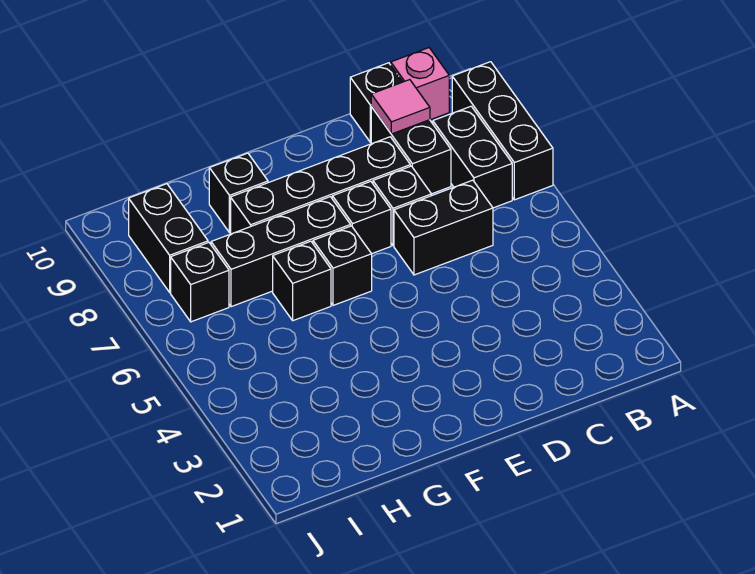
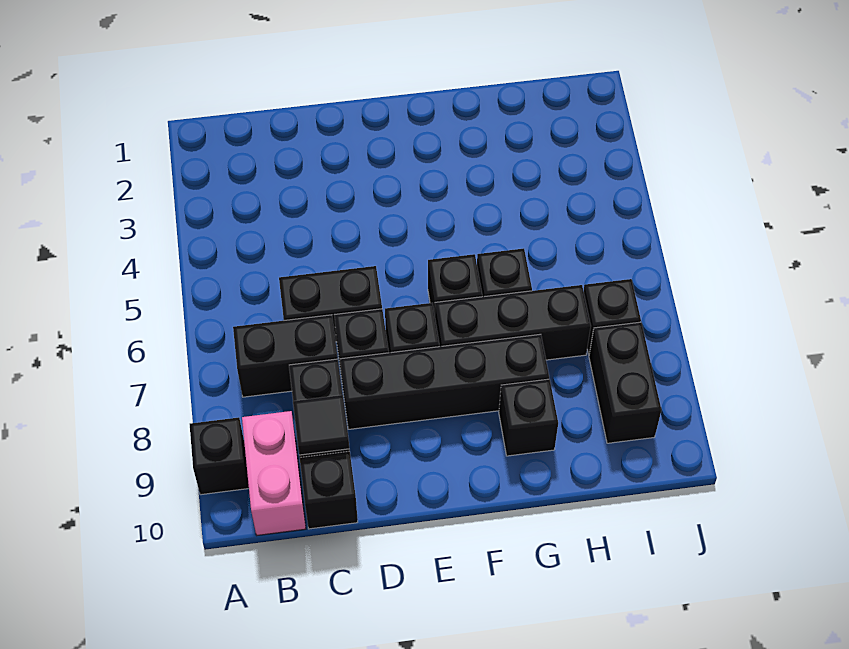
black 1x3 brick [452,62,553,200] -> black 1x1 brick [190,417,249,495]
black 1x2 brick [433,106,512,208] -> black 1x2 brick turned to [233,315,338,397]
pink 1x1 brick [391,48,449,120] -> pink 1x2 brick [242,411,306,535]
pink 1x1 tile [371,80,430,134] -> black 1x1 tile [293,395,349,455]

